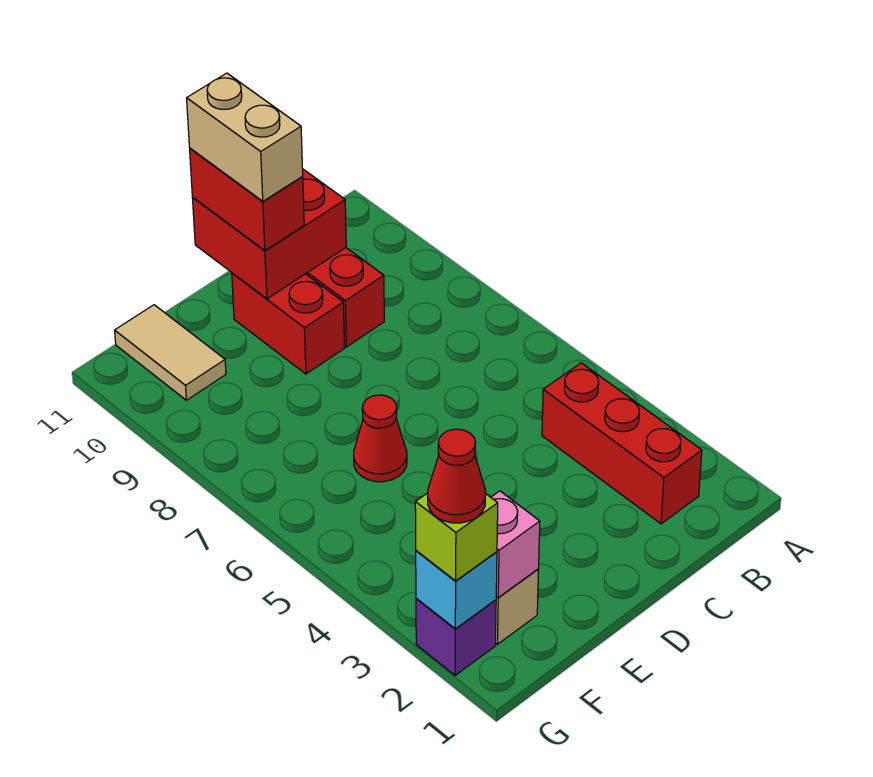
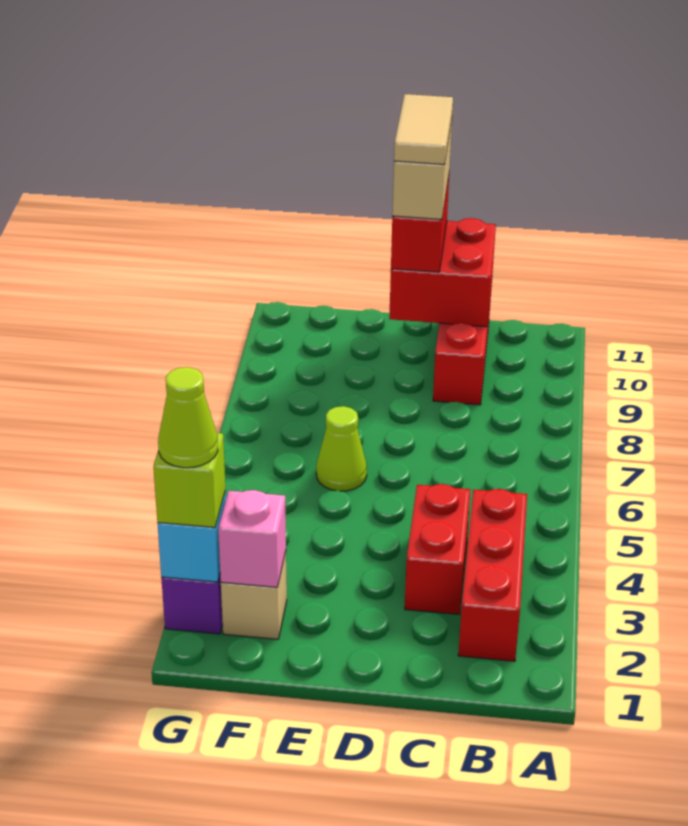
red 1x2 brick [232,273,344,374] -> red 1x2 brick moved to [405,484,470,614]
red 1x1 cone [354,395,407,482] -> lime 1x1 cone [316,406,367,491]
tan 1x2 tile [115,305,226,400] -> tan 1x2 tile moved to [394,94,453,165]
red 1x1 cone [428,429,486,523] -> lime 1x1 cone [158,367,218,468]

